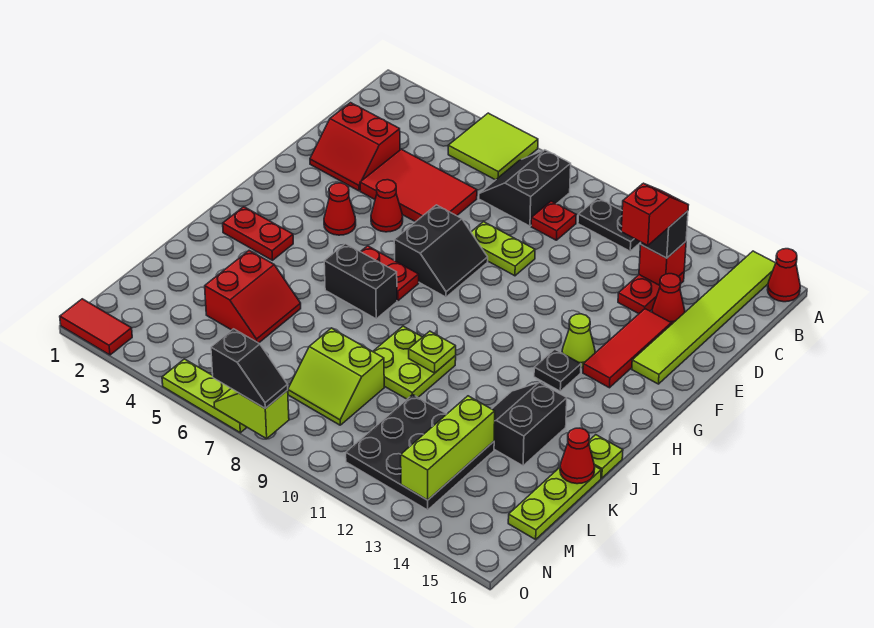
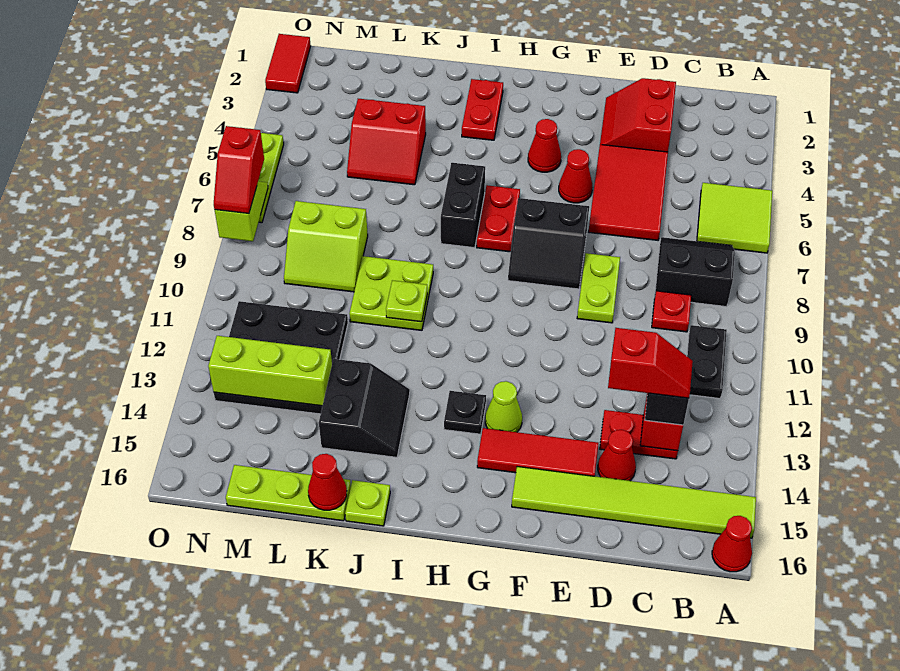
black 2x2 slope [492,382,567,466] -> black 2x2 slope turned to [319,359,410,457]
lime 2x2 slope [288,328,384,425] -> lime 2x2 slope turned to [284,201,368,292]
black 1x2 slope [211,329,288,408] -> red 1x2 slope [214,126,264,214]

